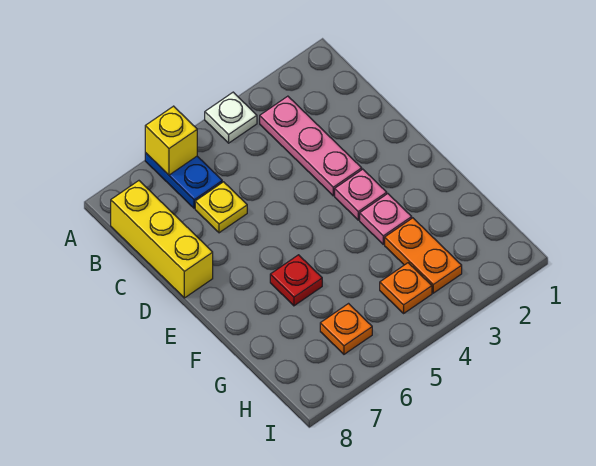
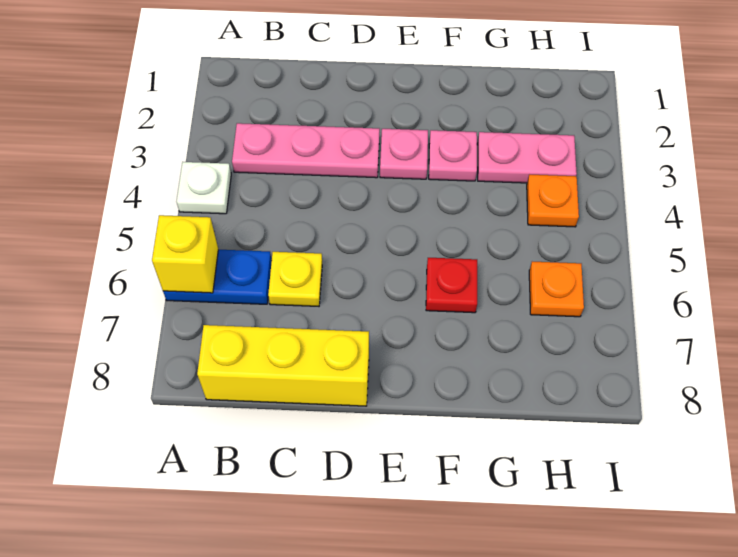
orange 1x2 plate [385,218,462,293] -> pink 1x2 plate [477,132,577,183]

